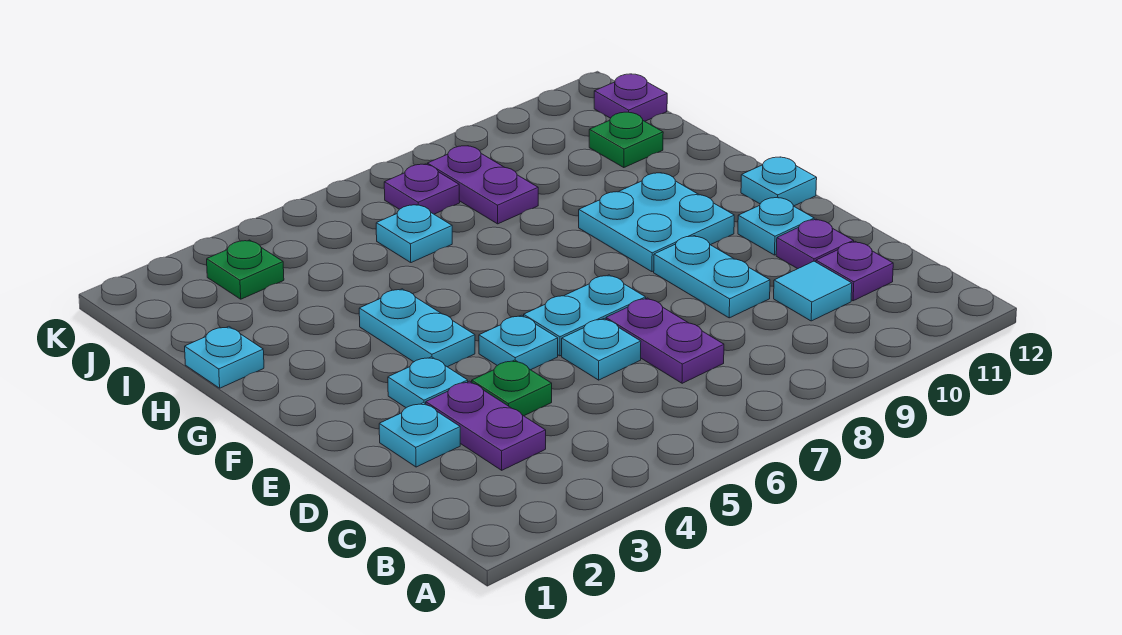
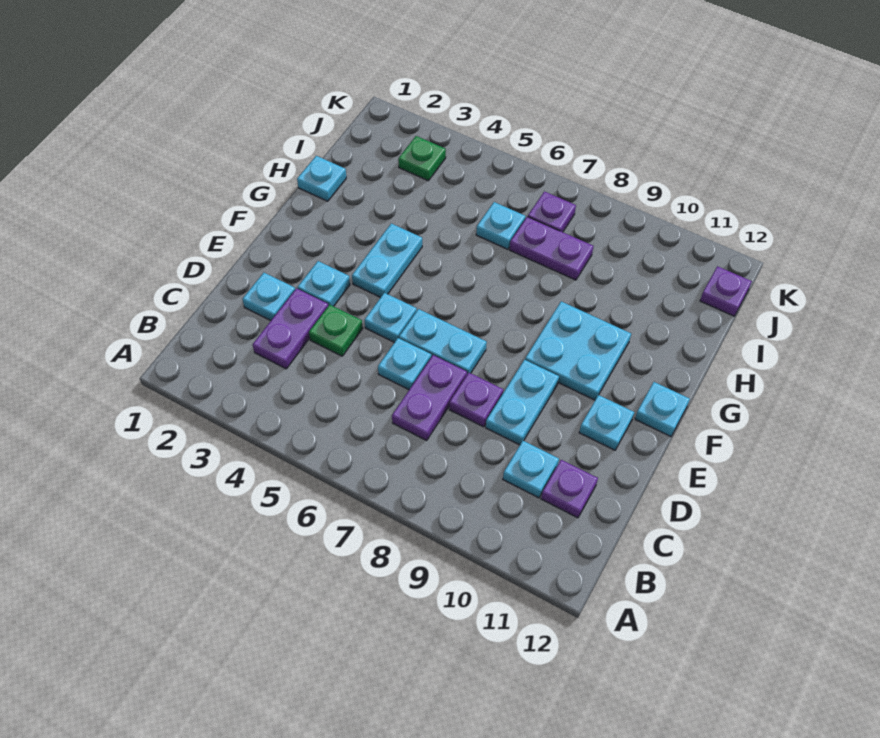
cyan 1x1 tile [774,261,852,321] -> cyan 1x1 plate [503,441,559,498]
purple 1x1 plate [776,219,854,269] -> purple 1x1 plate moved to [449,373,503,427]
purple 1x2 plate [427,146,538,224] -> purple 1x2 plate turned to [510,217,593,280]
green 1x1 plate [589,112,663,168] -> none

